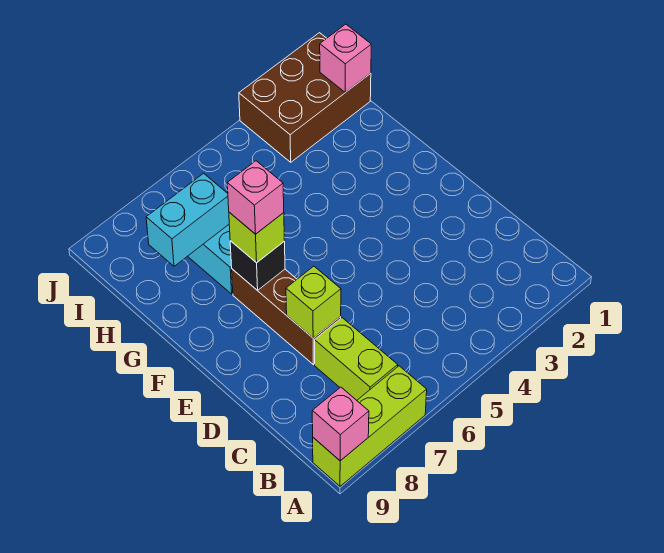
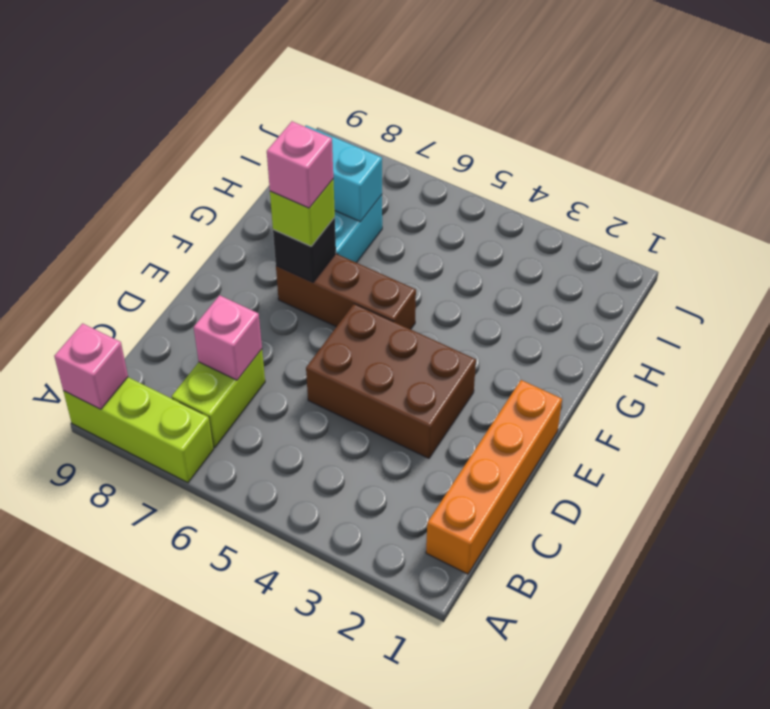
none -> orange 1x4 brick [426,380,562,574]
brown 1x3 brick [232,269,341,365] -> brown 1x3 brick turned to [276,254,416,329]
lime 1x1 brick [286,266,341,338] -> none
brown 2x3 brick [239,33,371,162] -> brown 2x3 brick moved to [306,304,476,458]
pink 1x1 brick [320,24,371,92] -> pink 1x1 brick moved to [194,295,262,380]

